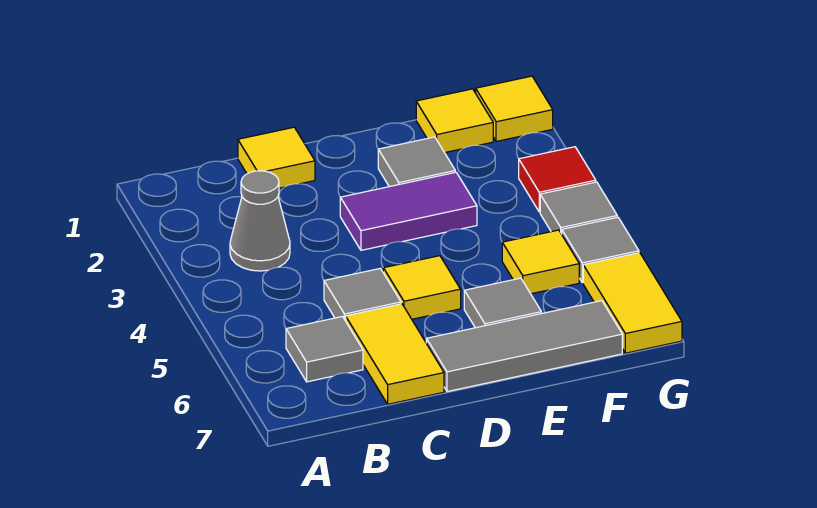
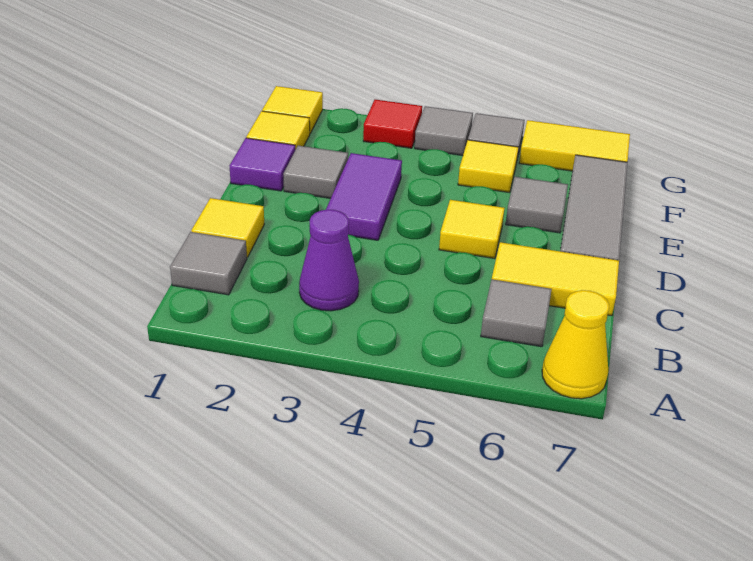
none -> yellow 1x1 cone [542,290,609,399]
grey 1x1 cone [230,171,290,271] -> purple 1x1 cone [299,210,359,311]
grey 1x1 tile [324,268,401,321] -> grey 1x1 tile moved to [170,232,247,295]
none -> purple 1x1 tile [229,138,295,191]

